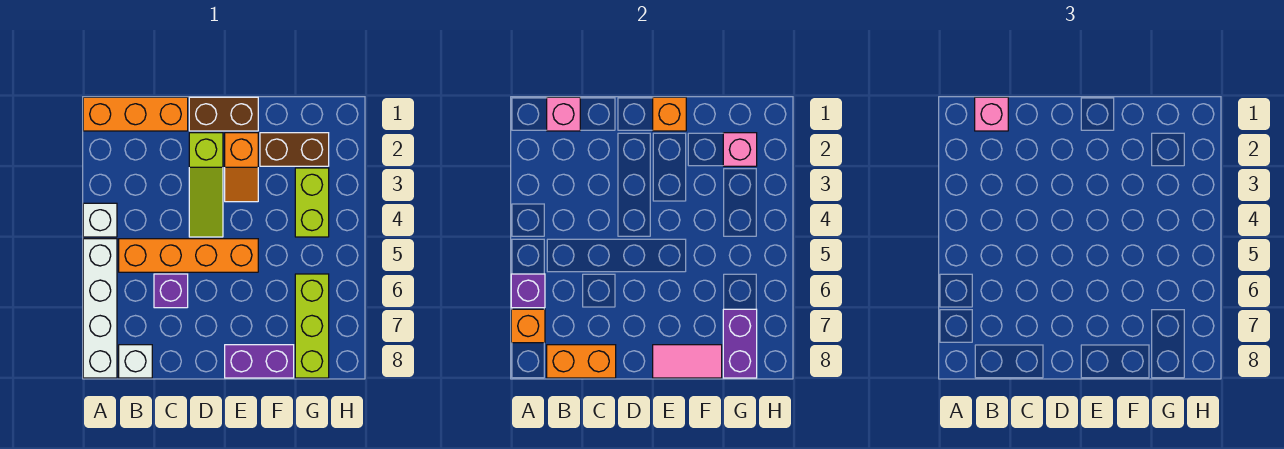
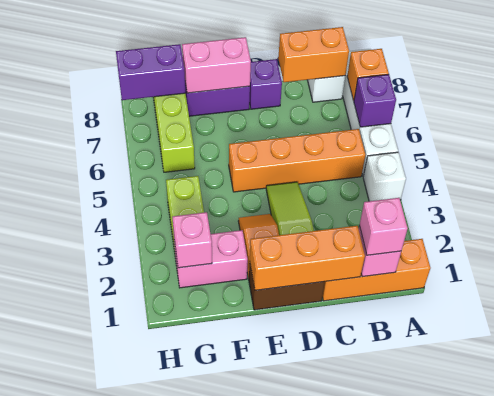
purple 1x1 brick [154,274,188,308] -> purple 1x1 brick moved to [249,59,282,109]
orange 1x1 brick [653,97,686,131] -> orange 1x3 brick [250,226,365,290]
pink 1x2 tile [653,345,722,378] -> pink 1x2 brick [182,37,251,93]
brown 1x2 brick [260,133,329,166] -> pink 1x2 brick [174,230,248,288]
purple 1x2 brick [723,309,757,378] -> purple 1x2 brick turned to [116,44,185,100]

